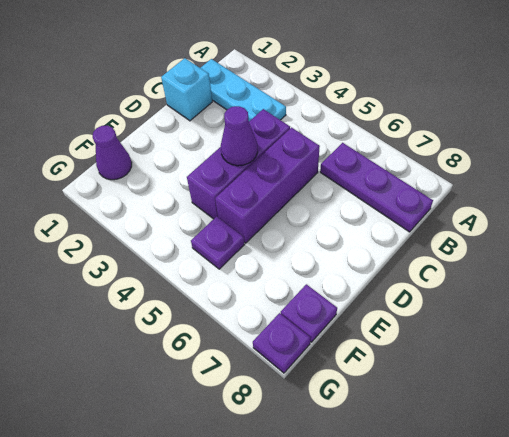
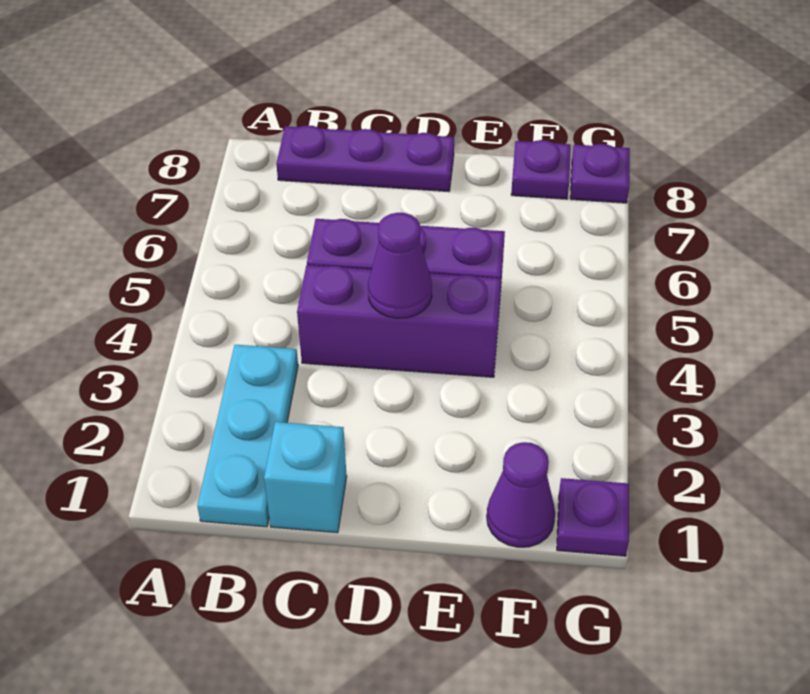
purple 1x3 plate [320,143,433,232] -> purple 1x3 plate turned to [276,125,454,191]
purple 1x1 plate [191,216,244,269] -> purple 1x1 plate moved to [557,478,629,556]

